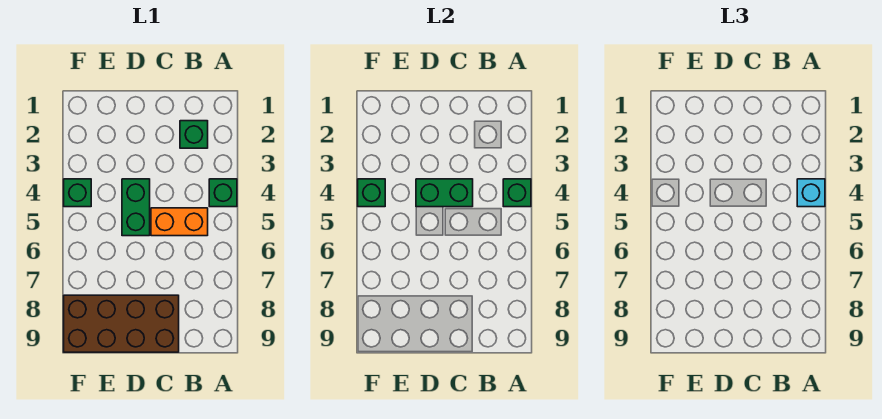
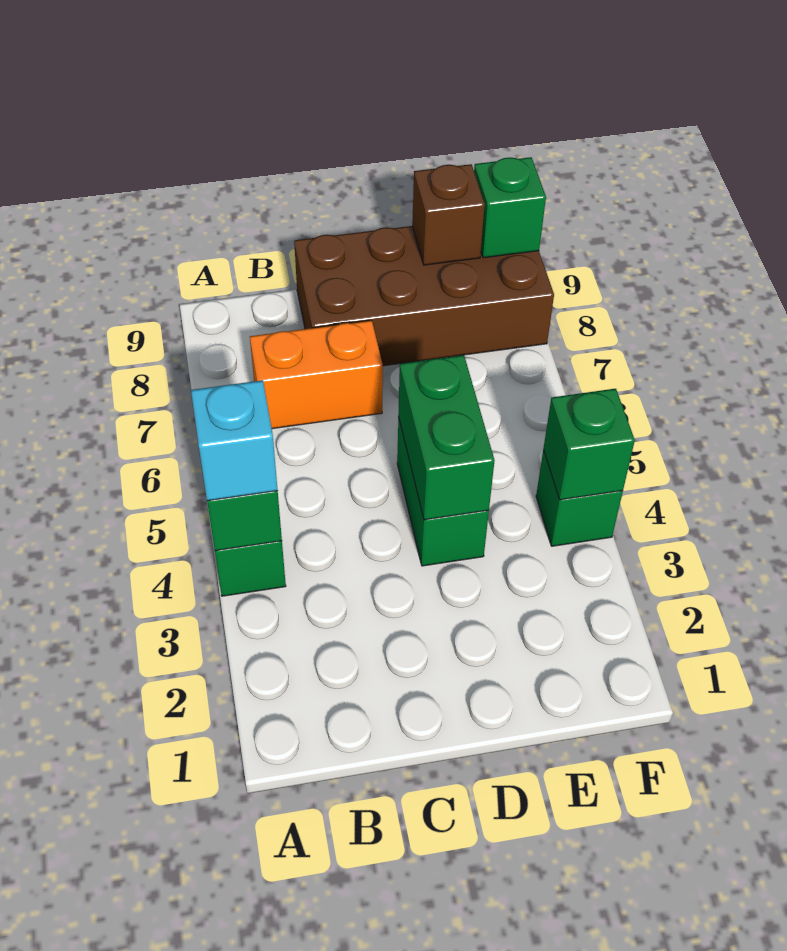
green 1x1 brick [180,121,208,148] -> green 1x1 brick moved to [474,157,546,258]
orange 1x2 brick [151,208,208,236] -> orange 1x2 brick moved to [250,320,383,429]
green 1x2 brick [416,179,473,207] -> green 1x2 brick turned to [398,355,495,520]
none -> brown 1x1 brick [412,164,485,265]

